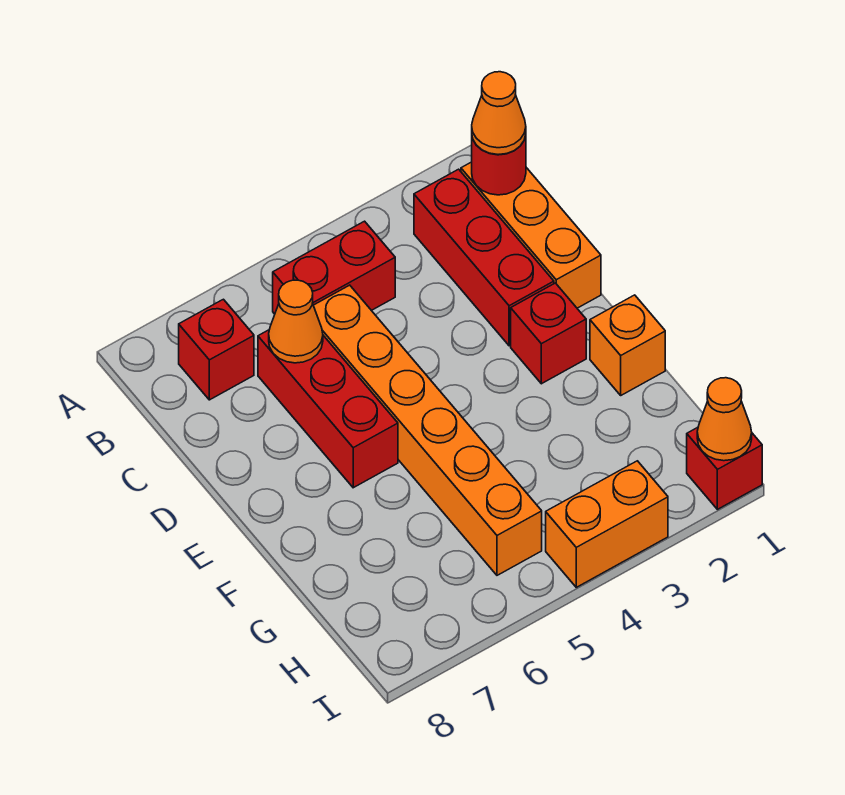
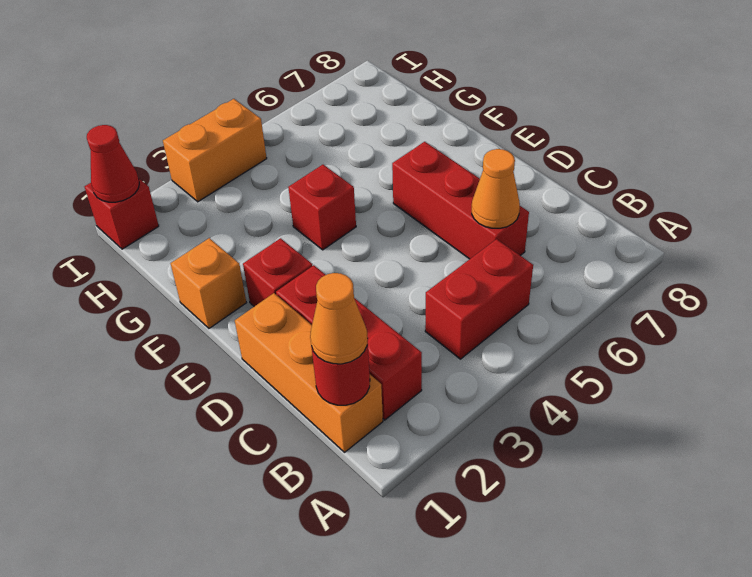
red 1x1 brick [179,299,254,400] -> red 1x1 brick moved to [288,165,356,250]
orange 1x6 brick [313,285,542,575] -> none
orange 1x1 cone [697,378,752,461] -> red 1x1 cone [87,125,139,202]

